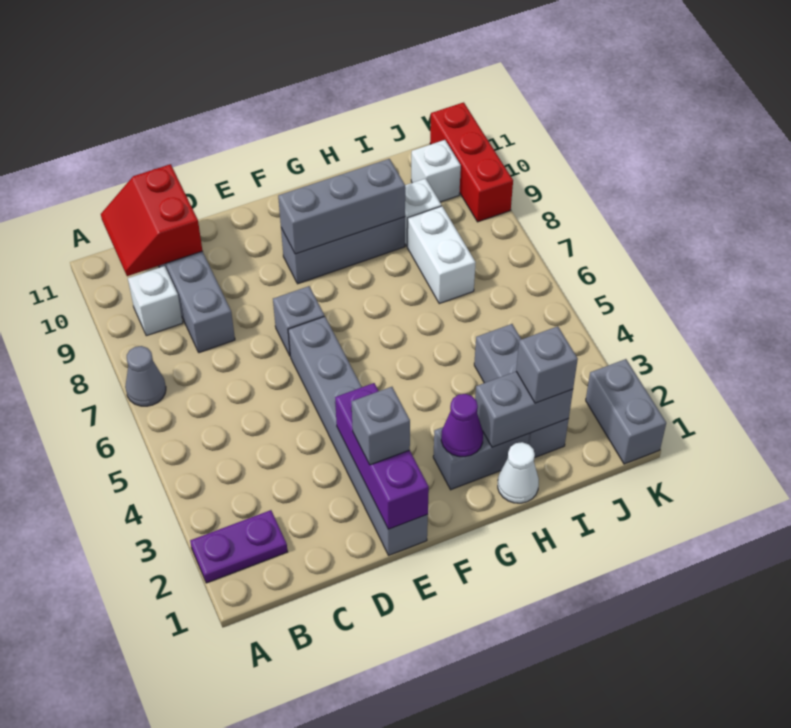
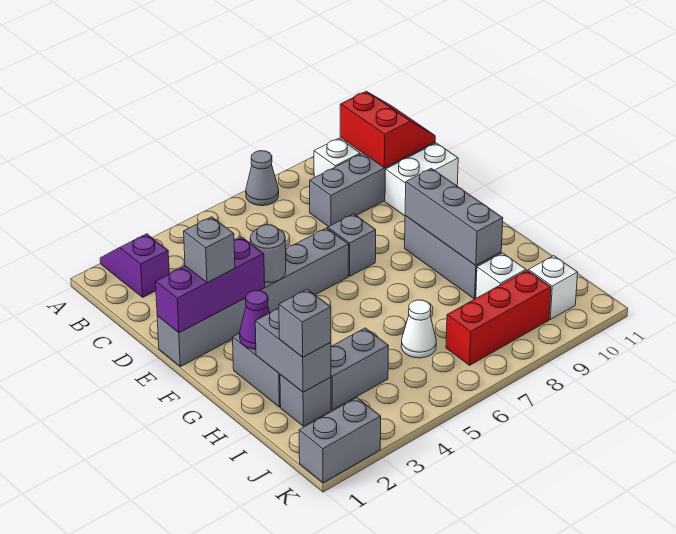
purple 1x2 plate [190,510,288,583] -> purple 1x2 slope [100,234,169,297]
red 2x2 slope [101,164,202,276] -> red 2x2 slope turned to [340,91,435,168]
none -> grey 1x1 round brick [250,225,286,282]
white 1x1 cone [498,442,539,503] -> white 1x1 cone moved to [401,300,436,358]
white 1x2 brick [407,206,476,304] -> white 1x2 brick moved to [385,143,458,216]
red 1x3 brick [430,102,513,222] -> red 1x3 brick moved to [446,270,551,365]

